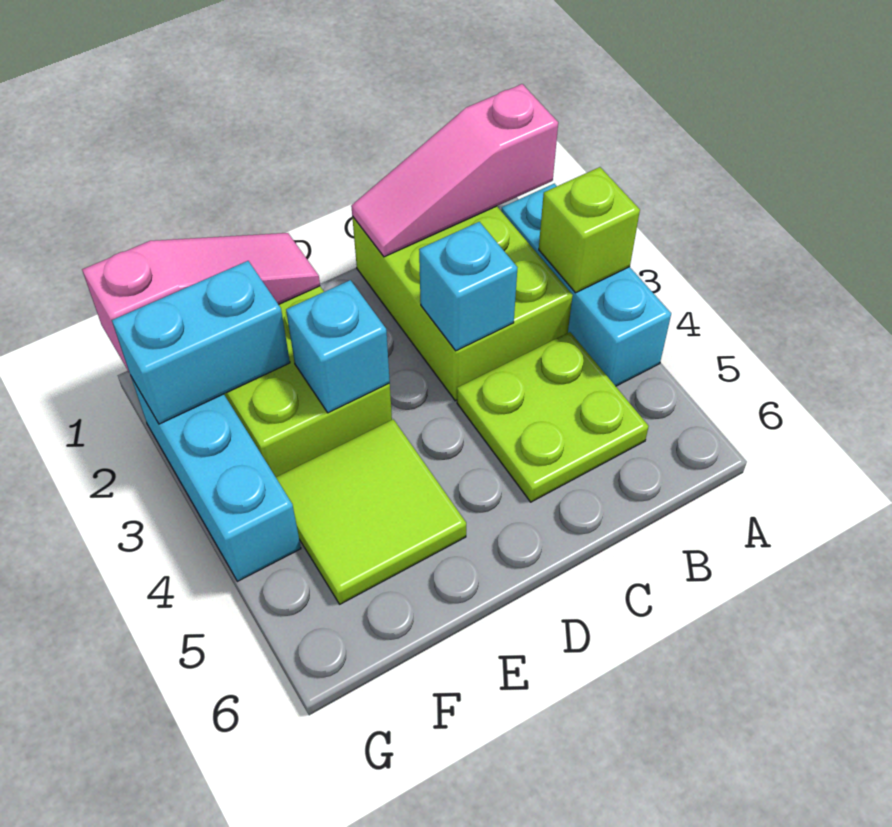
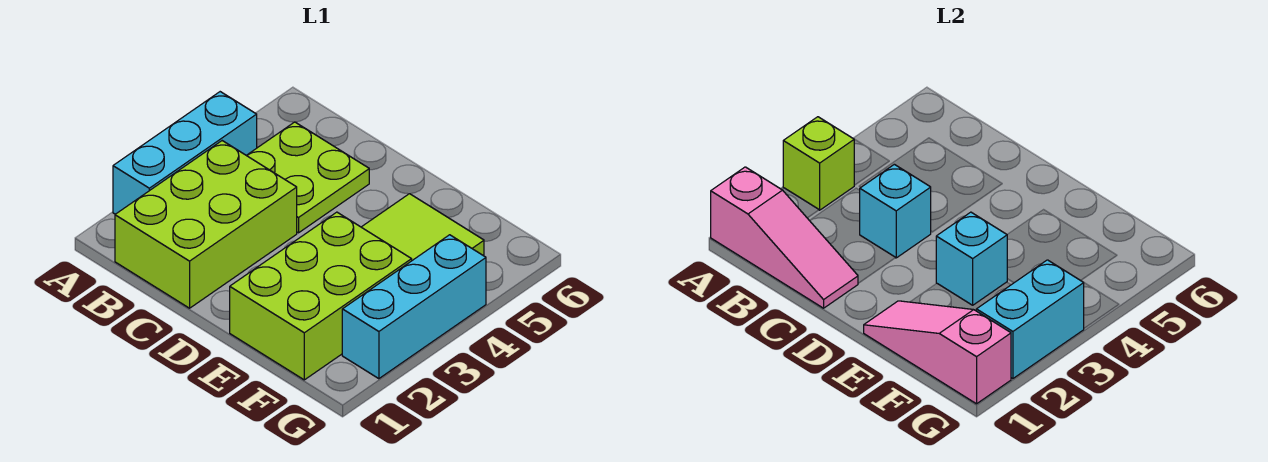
cyan 1x2 brick [112,261,290,424] -> cyan 1x2 brick turned to [976,260,1084,379]

